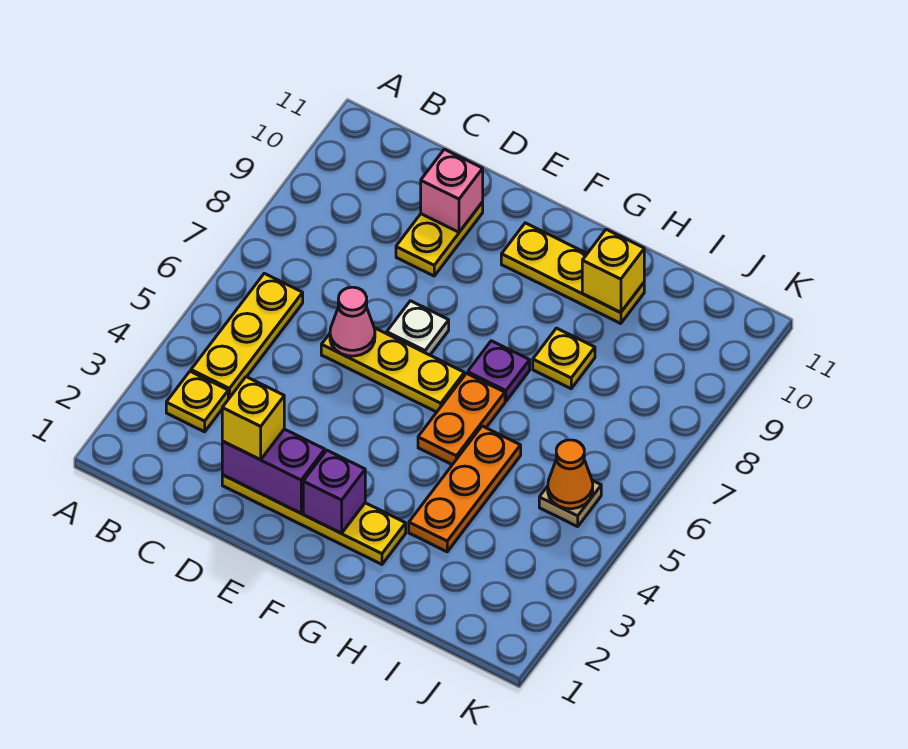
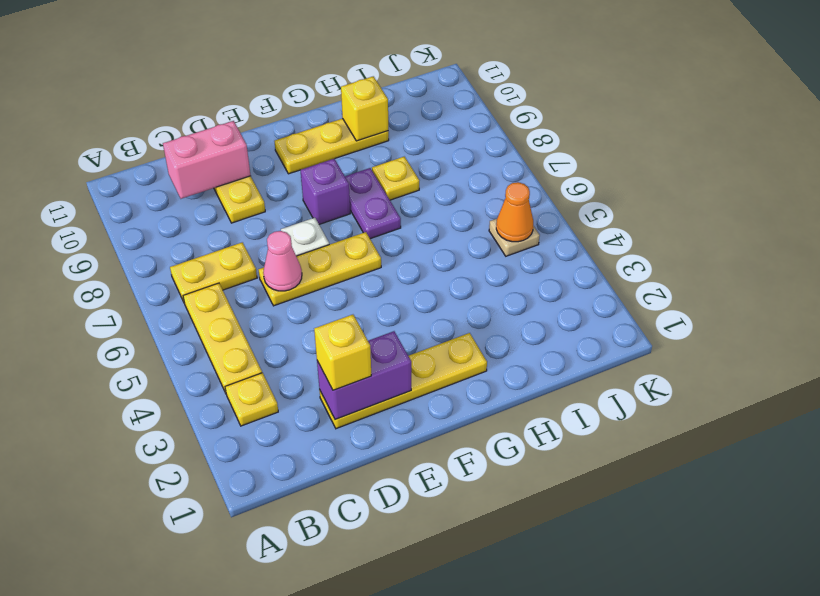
none -> yellow 1x2 plate [170,242,257,302]
pink 1x1 brick [421,149,483,232] -> pink 1x2 brick [163,121,251,199]
purple 1x1 brick [303,450,365,533] -> purple 1x1 brick moved to [301,159,350,224]
orange 1x2 plate [418,373,505,465] -> none
purple 1x1 plate [468,341,530,401] -> purple 1x2 plate [345,168,401,239]
orange 1x3 plate [409,426,521,552] -> none

